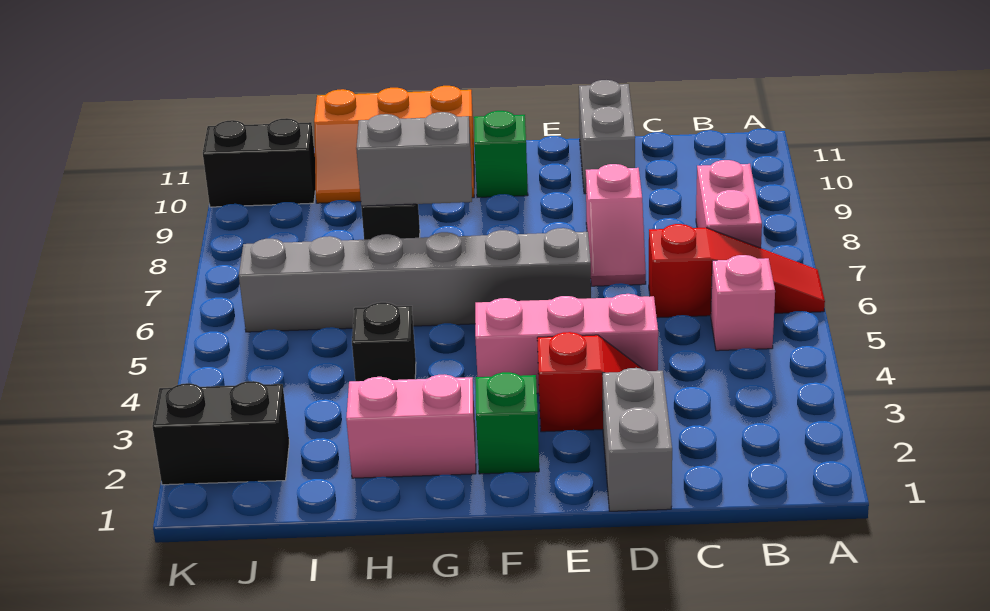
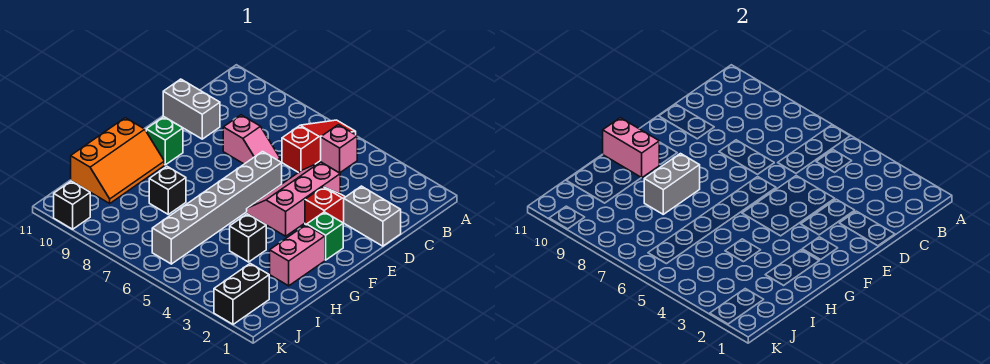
pink 1x2 brick [696,160,762,248] -> pink 1x2 brick moved to [603,118,659,178]
black 1x2 brick [203,118,315,207] -> black 1x1 brick [54,181,90,229]

